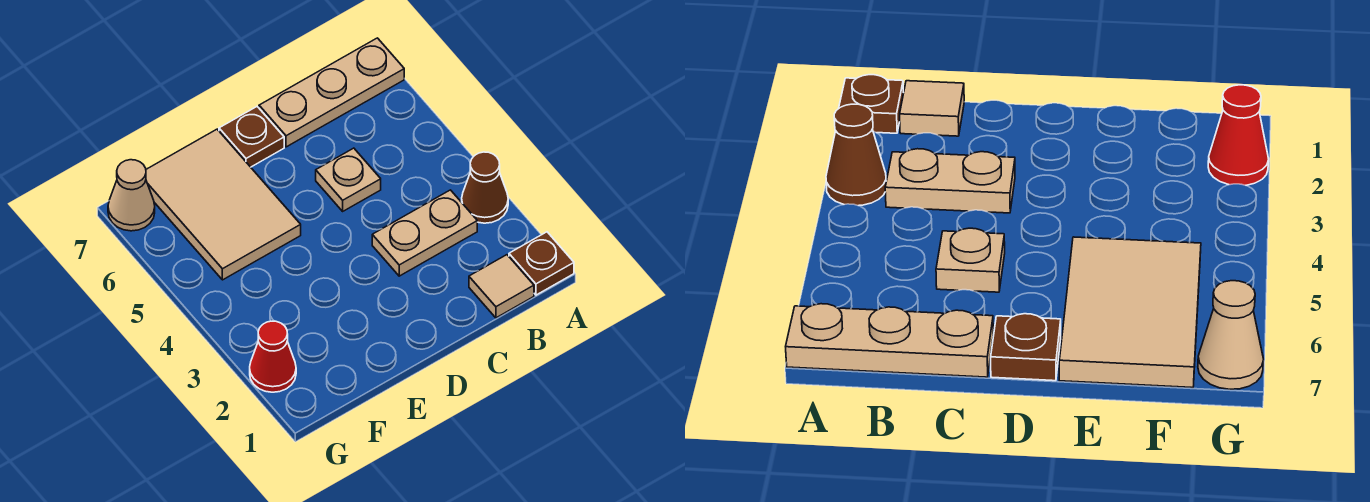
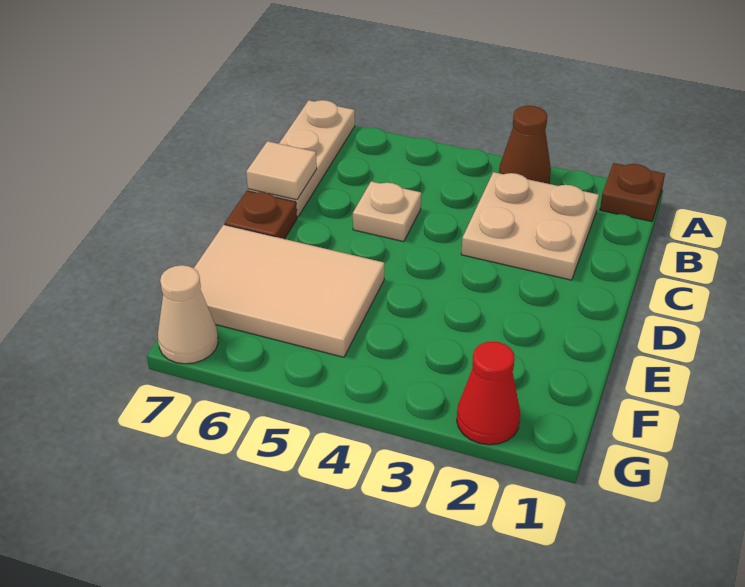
tan 1x1 tile [469,255,534,318] -> tan 1x1 tile moved to [246,141,317,200]
tan 1x2 plate [372,190,477,276] -> tan 2x2 plate [461,172,599,280]

